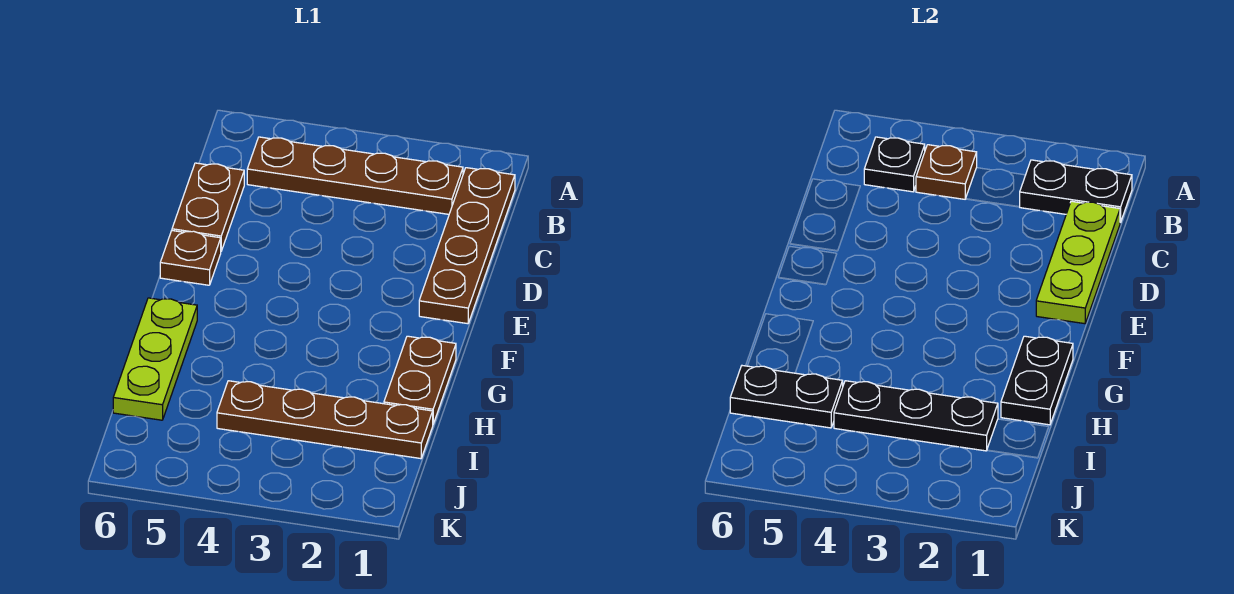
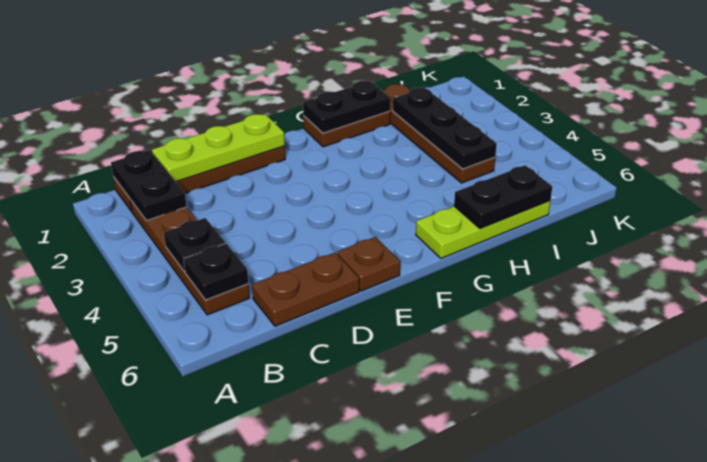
brown 1x1 plate [916,145,977,199] -> black 1x1 plate [164,218,225,272]
black 1x2 plate [730,366,843,428] -> black 1x2 plate turned to [454,165,552,229]

